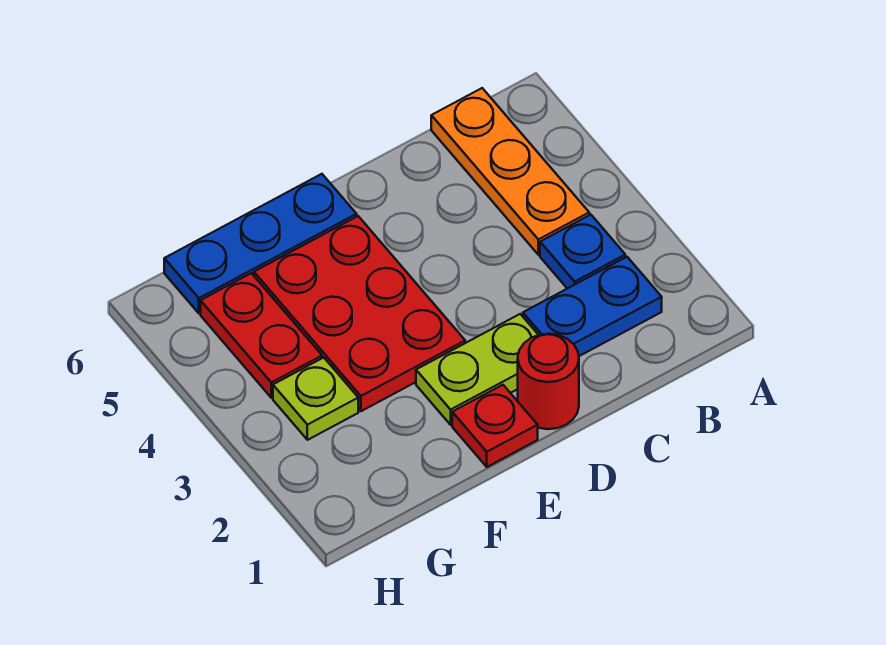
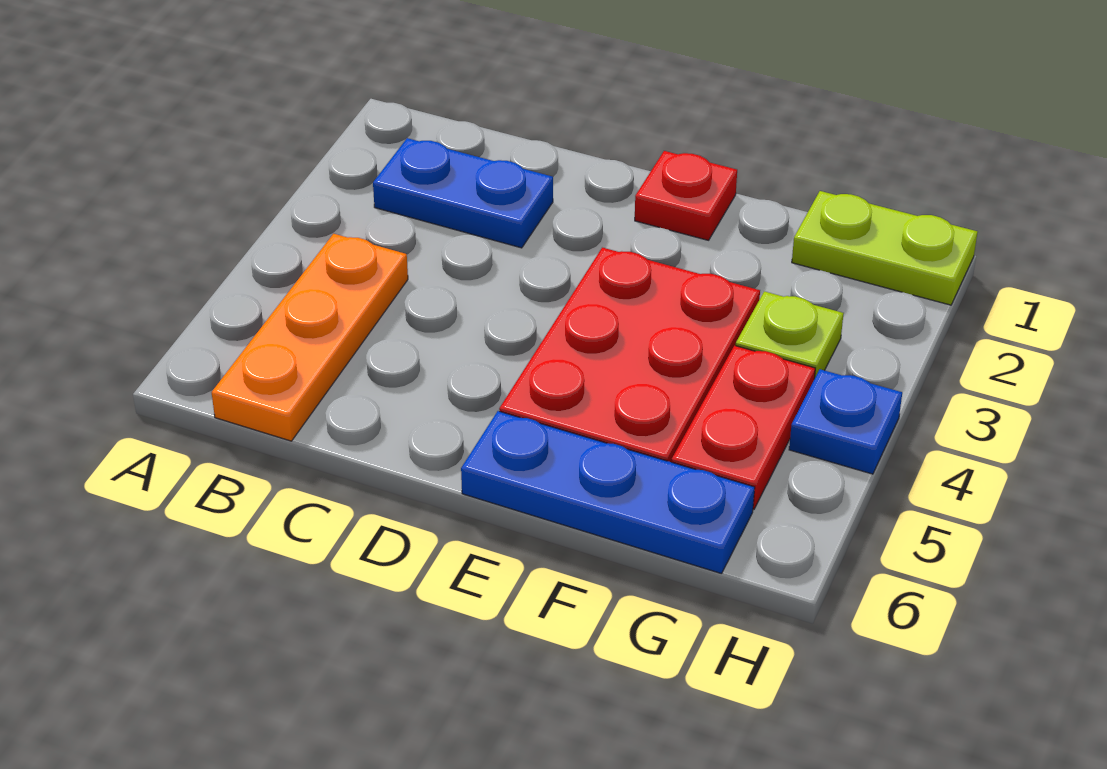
blue 1x1 plate [540,215,625,289] -> blue 1x1 plate moved to [789,369,902,474]
red 1x1 round brick [518,334,579,429] -> none
lime 1x2 plate [416,314,538,425] -> lime 1x2 plate moved to [792,191,978,305]

